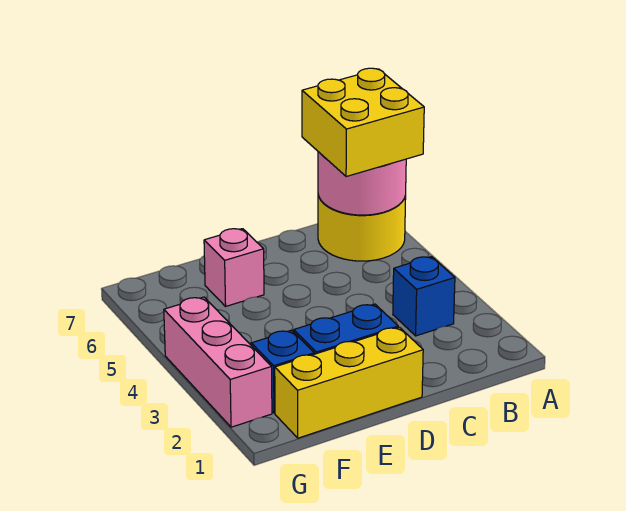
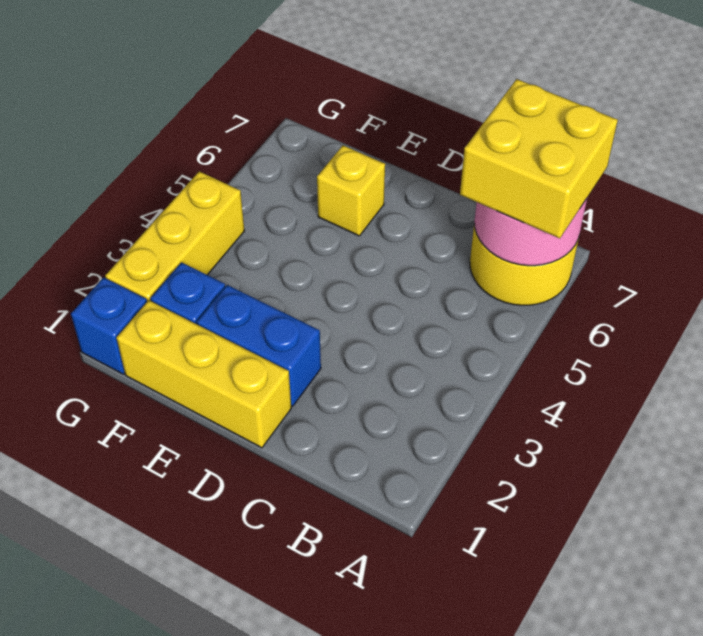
blue 1x1 brick [393,257,455,336] -> blue 1x1 brick moved to [71,277,147,374]
pink 1x1 brick [204,229,264,306] -> yellow 1x1 brick [317,145,385,236]
pink 1x3 brick [164,297,272,427] -> yellow 1x3 brick [105,171,245,301]

